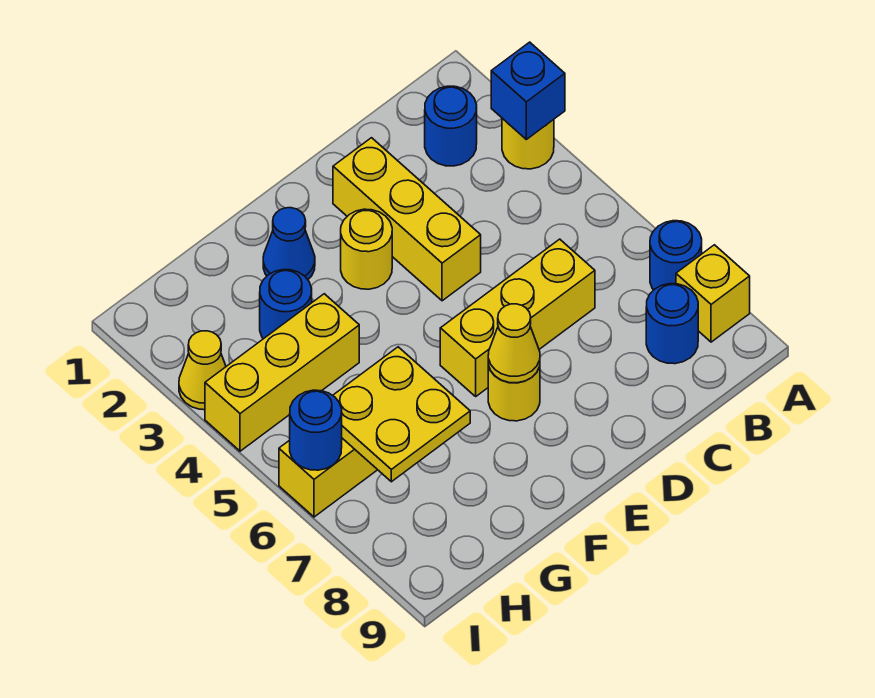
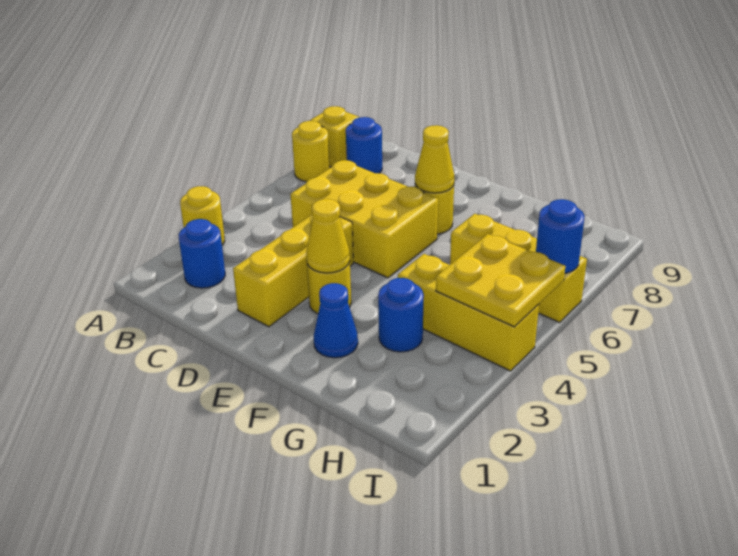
blue 1x1 brick [491,42,565,139] -> none
blue 1x1 round brick [650,221,702,290] -> yellow 1x1 round brick [292,121,330,182]
yellow 1x3 brick [440,239,595,396] -> yellow 2x3 brick [290,160,438,278]
yellow 2x2 plate [333,347,470,482] -> yellow 2x2 plate moved to [436,234,565,327]
yellow 1x1 cone [179,331,226,410] -> yellow 1x1 cone moved to [306,199,350,273]

